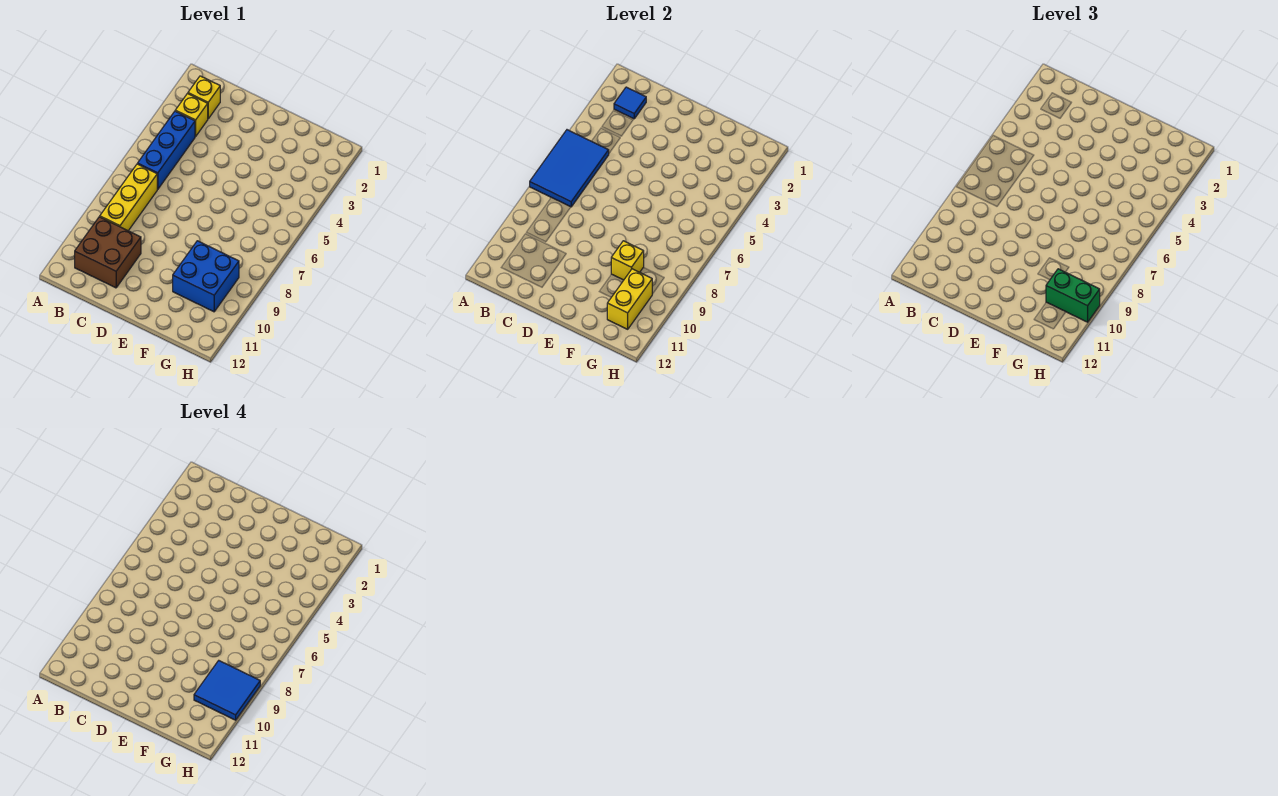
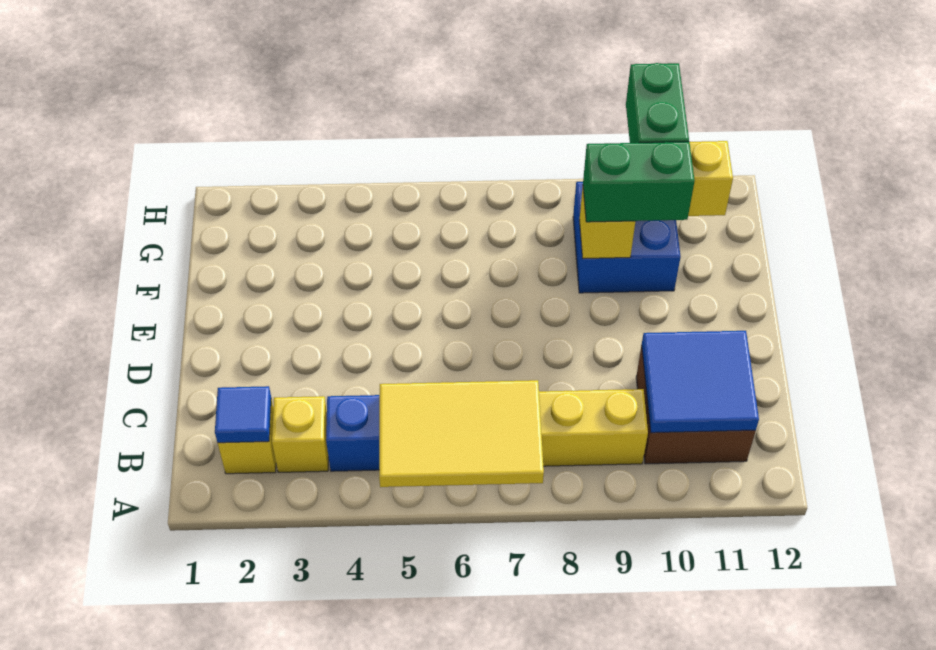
blue 2x3 tile [530,130,609,207] -> yellow 2x3 tile [379,380,544,487]
none -> green 1x2 brick [583,142,695,222]
blue 2x2 tile [194,661,260,720] -> blue 2x2 tile moved to [642,331,759,433]

